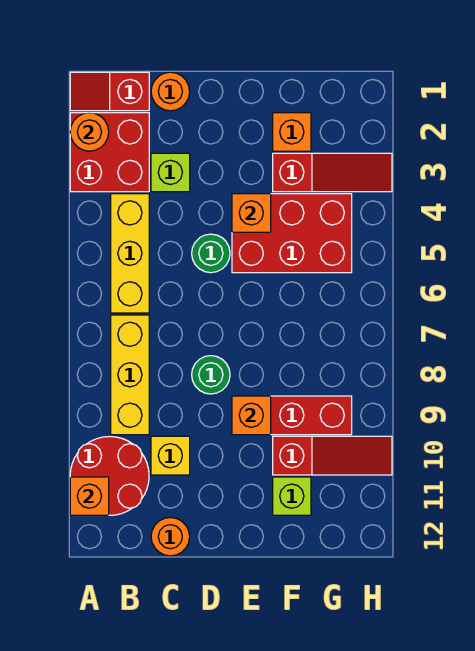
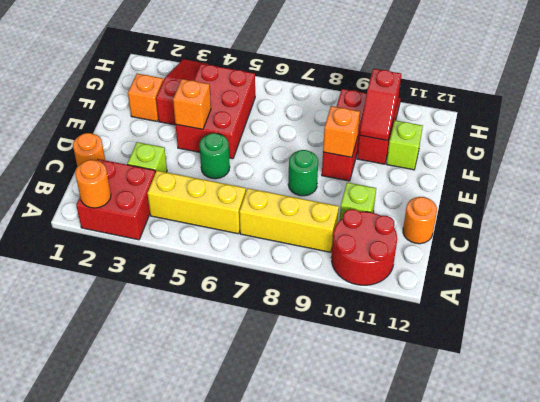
red 1x2 slope [70,72,149,111] -> red 1x2 slope moved to [359,69,401,141]
orange 1x1 brick [70,477,109,515] -> none
yellow 1x1 brick [151,436,190,475] -> lime 1x1 brick [339,182,376,221]

